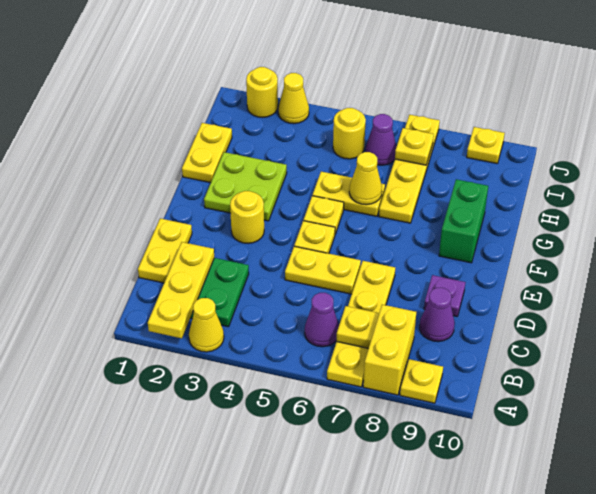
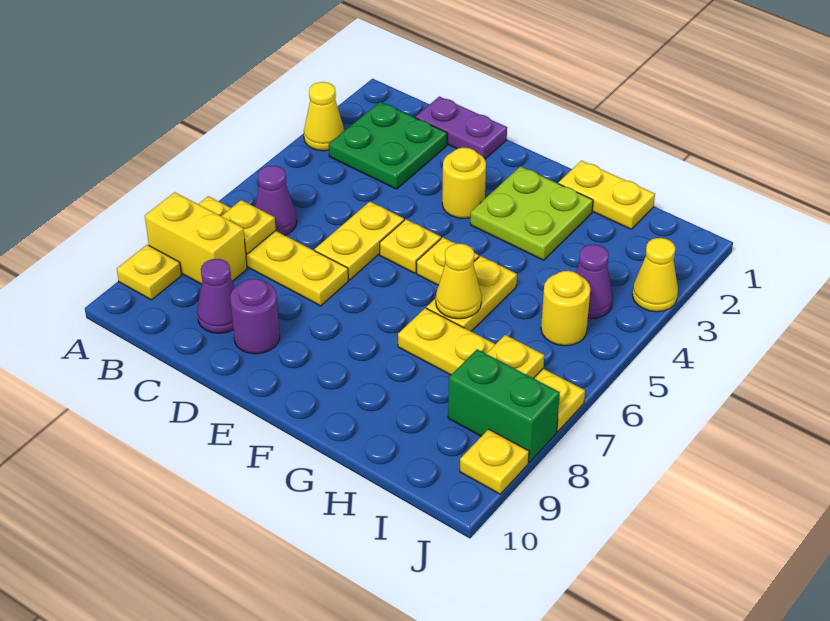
yellow 1x3 plate [148,242,214,338] -> none
yellow 1x2 plate [138,218,192,283] -> purple 1x2 plate [415,97,507,159]
purple 1x1 plate [424,275,465,316] -> purple 1x1 round brick [230,279,280,354]
green 1x2 brick [439,179,488,263] -> green 1x2 brick moved to [448,349,560,462]
purple 1x1 cone [365,114,396,165] -> purple 1x1 cone moved to [576,244,613,319]
yellow 1x1 round brick [246,67,278,117] -> none

